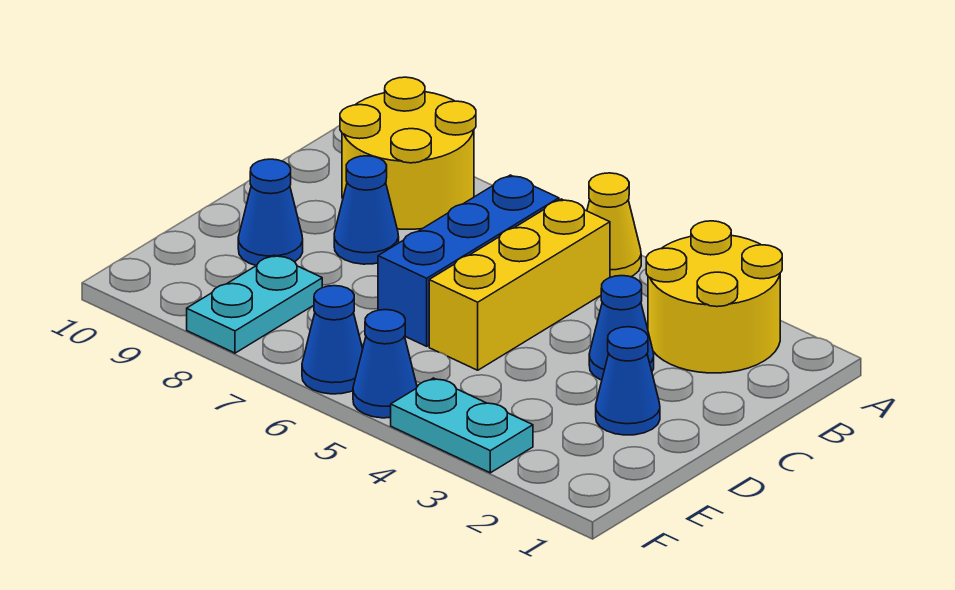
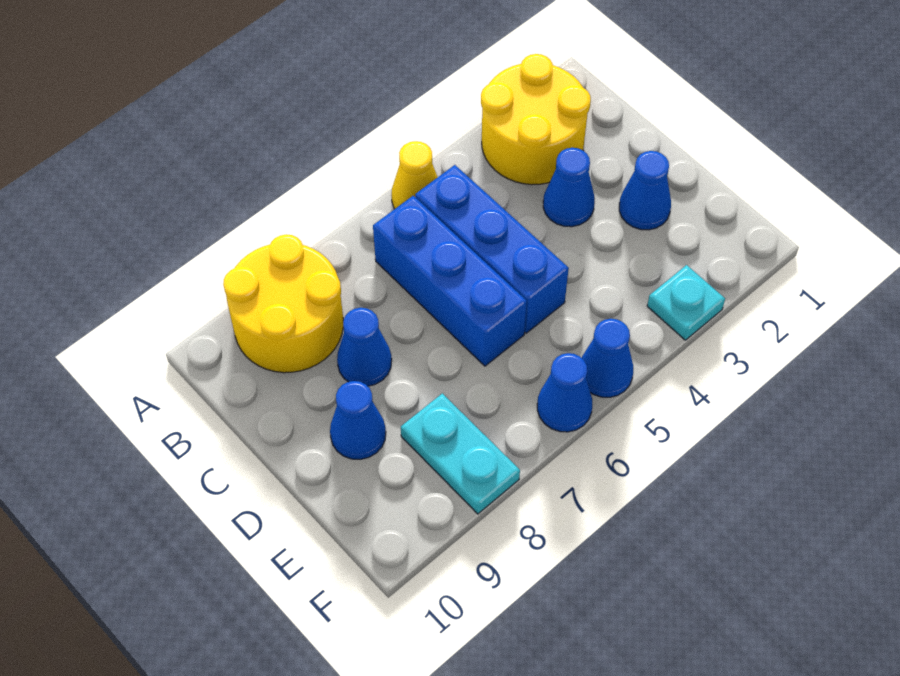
yellow 1x3 brick [429,199,610,370] -> blue 1x3 brick [415,165,569,333]
cyan 1x2 plate [391,378,533,473] -> cyan 1x1 plate [647,265,725,340]

